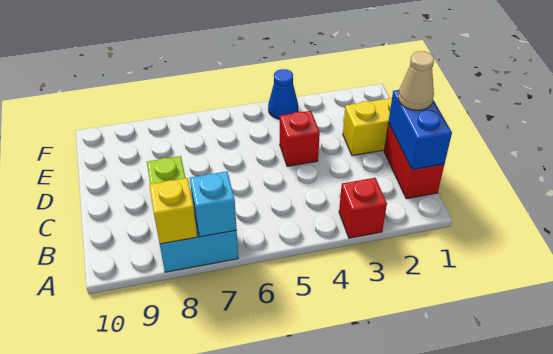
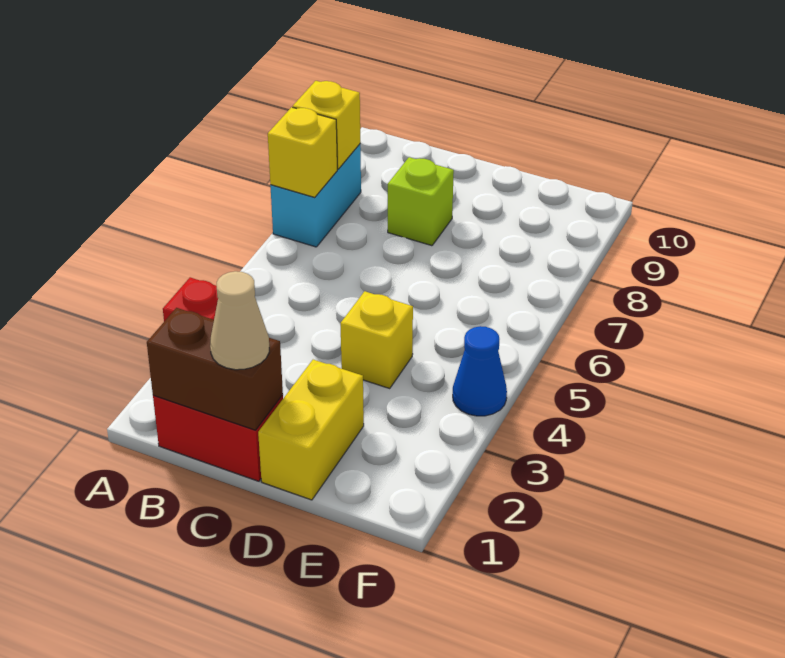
cyan 1x1 brick [190,171,237,237] -> yellow 1x1 brick [268,107,337,197]
blue 1x2 brick [388,90,452,170] -> brown 1x2 brick [147,308,283,430]
red 1x1 brick [280,111,320,166] -> yellow 1x1 brick [340,291,413,388]

